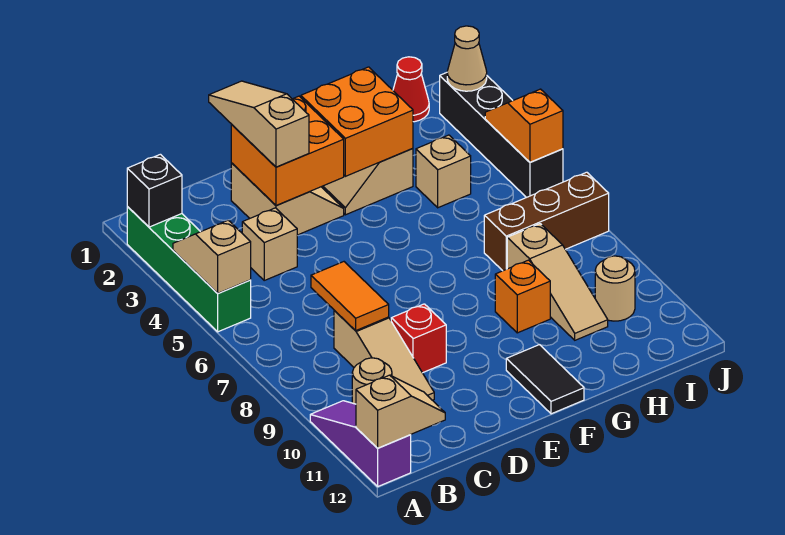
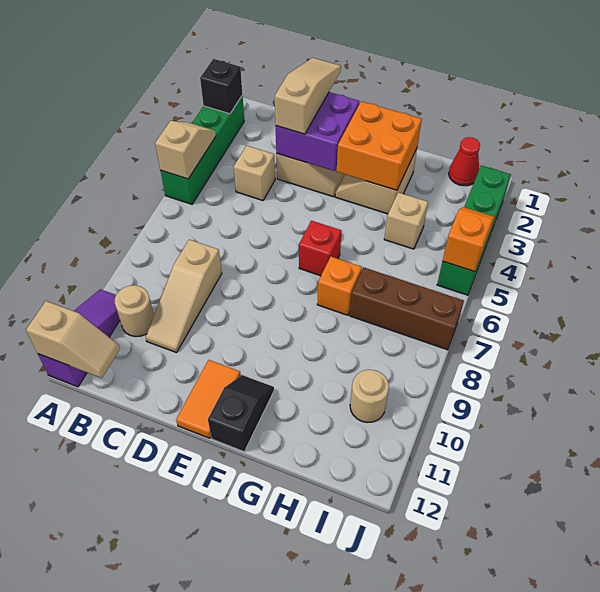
orange 1x2 tile [311,262,389,331] -> orange 1x2 tile moved to [176,360,241,438]
orange 2x2 brick [231,96,344,205] -> purple 2x2 brick [276,92,359,171]
red 1x1 brick [391,304,446,373] -> red 1x1 brick moved to [299,221,342,276]
black 1x2 tile [506,345,584,414] -> black 1x2 slope [208,375,274,452]
orange 1x1 brick [495,260,550,333] -> orange 1x1 brick moved to [317,257,362,315]
tan 1x3 slope [507,224,608,340] -> none
black 1x4 brick [440,73,563,198] -> green 1x4 brick [437,166,511,295]
tan 1x1 cone [447,26,487,91] -> none

